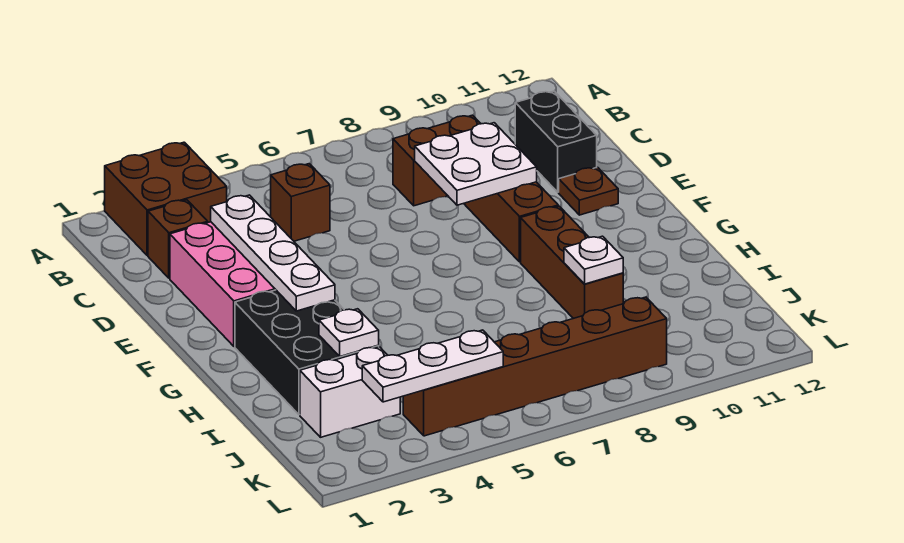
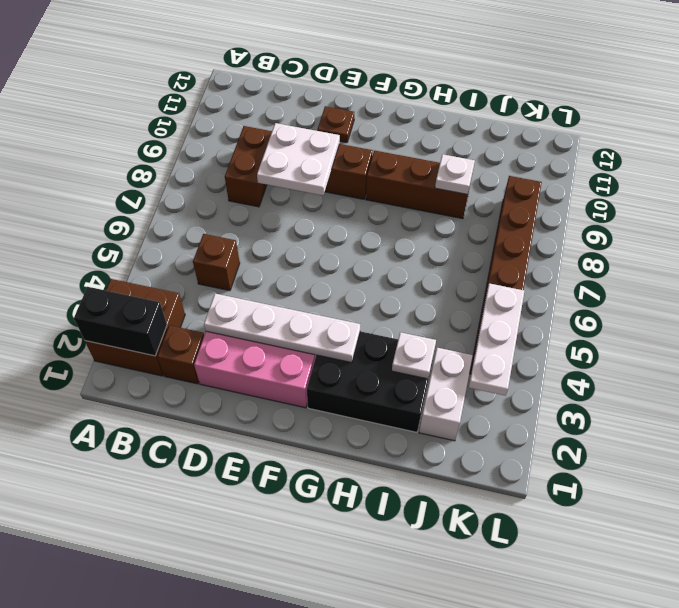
black 1x2 brick [515,91,597,192] -> black 1x2 brick moved to [74,287,167,356]

